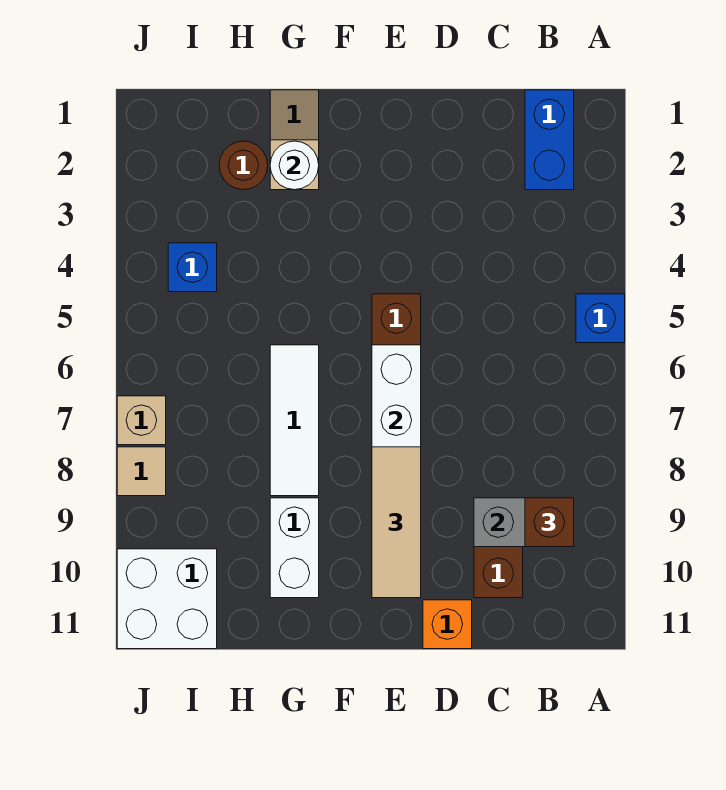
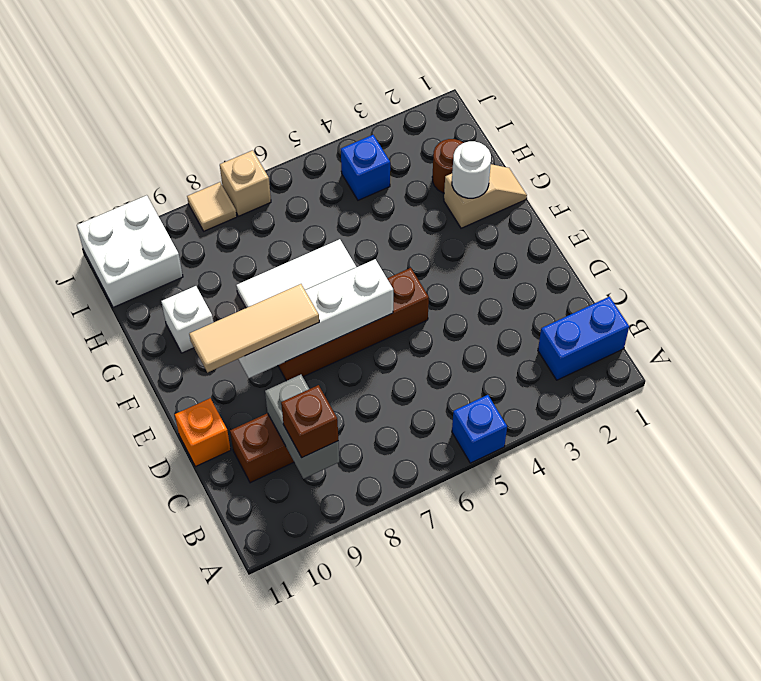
white 1x2 brick [270,498,319,598] -> white 1x1 brick [161,286,213,353]

